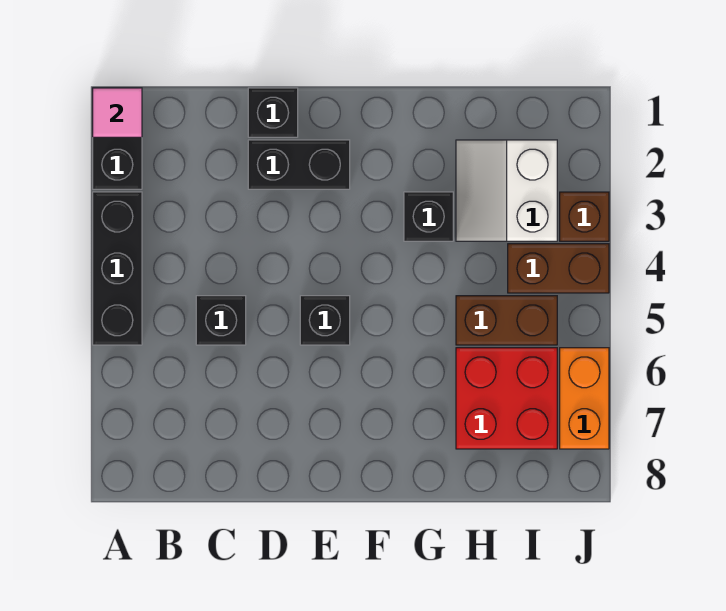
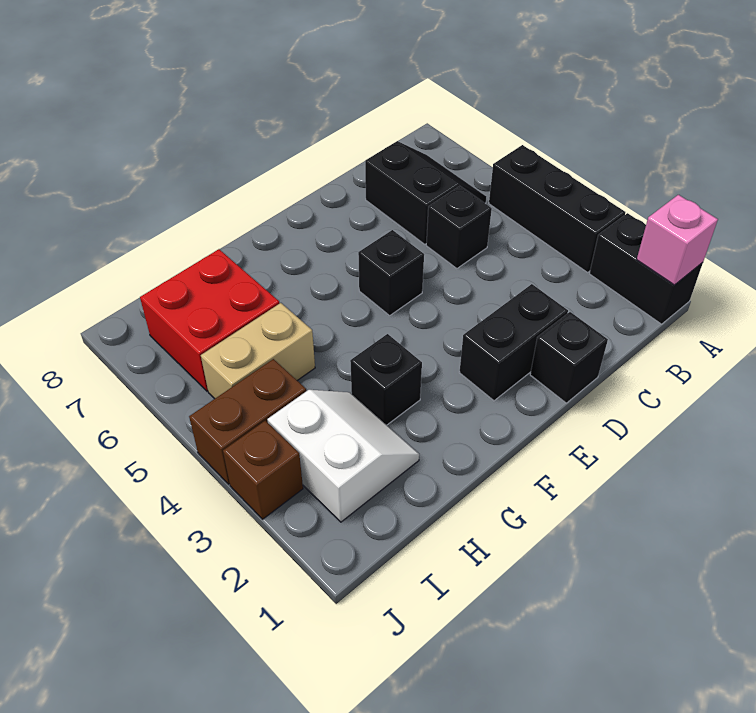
pink 1x1 tile [93,88,142,137] -> pink 1x1 brick [637,195,718,285]
none -> black 2x2 slope [365,141,486,244]
brown 1x2 brick [456,296,557,345] -> tan 1x2 brick [201,303,315,399]
orange 1x2 brick [560,348,609,449] -> none

